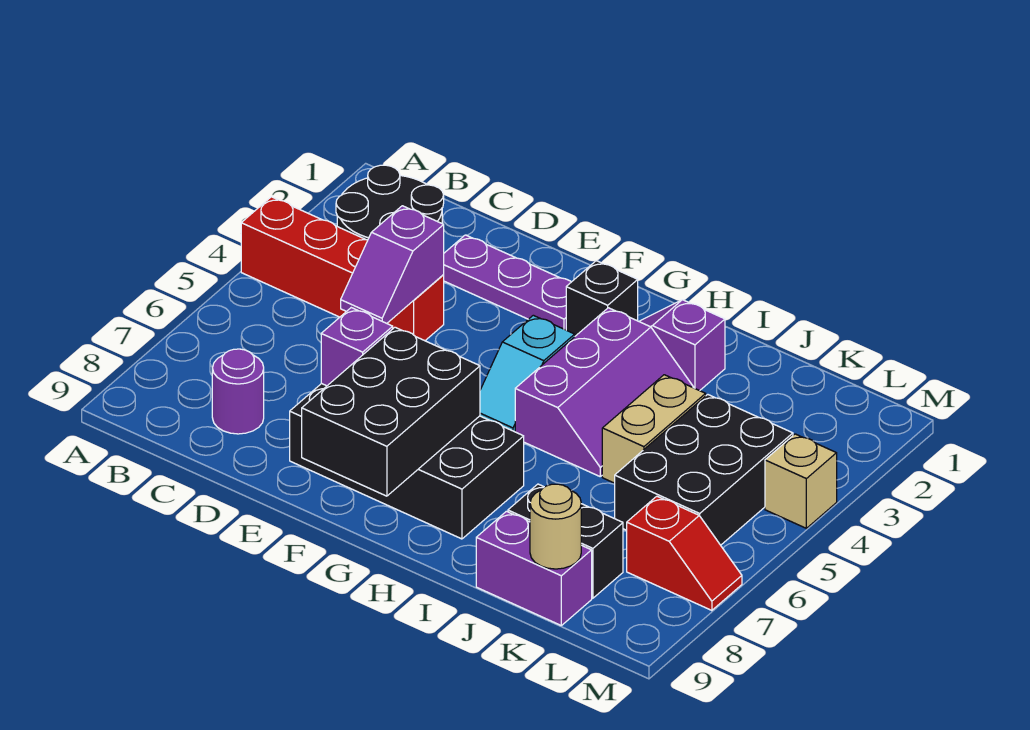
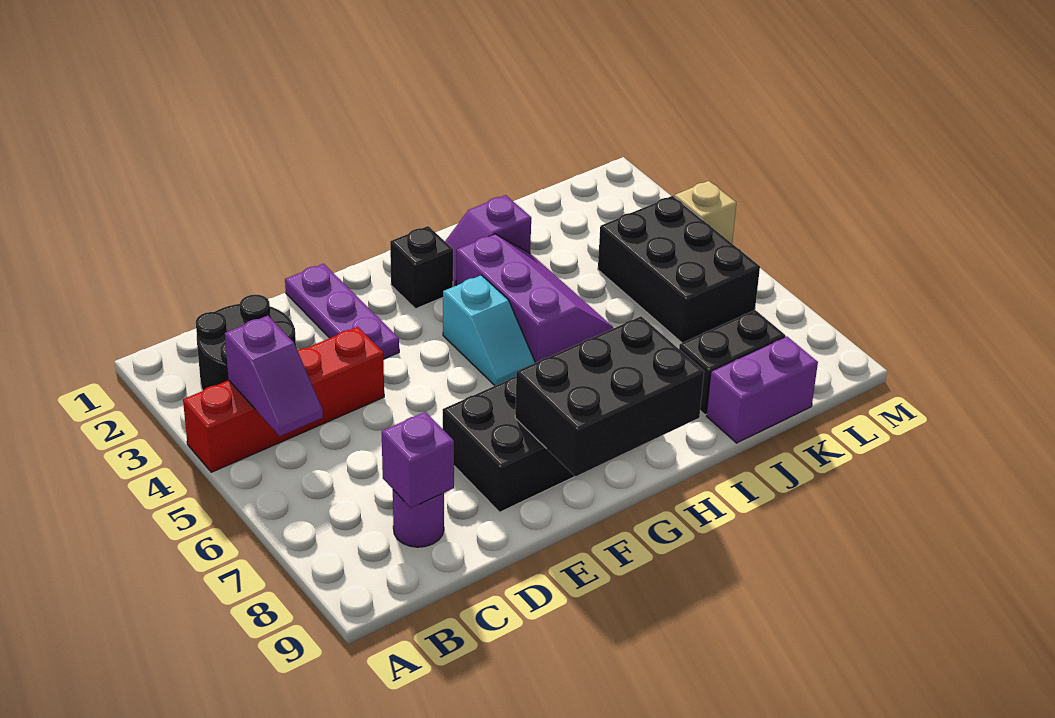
purple 1x3 plate [444,235,571,330] -> purple 1x3 plate turned to [285,264,399,359]
purple 1x2 slope [341,206,444,323] -> purple 1x2 slope moved to [225,316,323,436]
purple 1x1 brick [321,308,393,386] -> purple 1x1 brick moved to [382,412,454,508]
black 2x3 brick [302,327,480,496] -> black 2x3 brick turned to [515,316,704,476]
tan 1x2 brick [602,375,706,483] -> none
tan 1x1 round brick [530,484,581,569] -> none
red 1x2 slope [627,496,742,610] -> none

